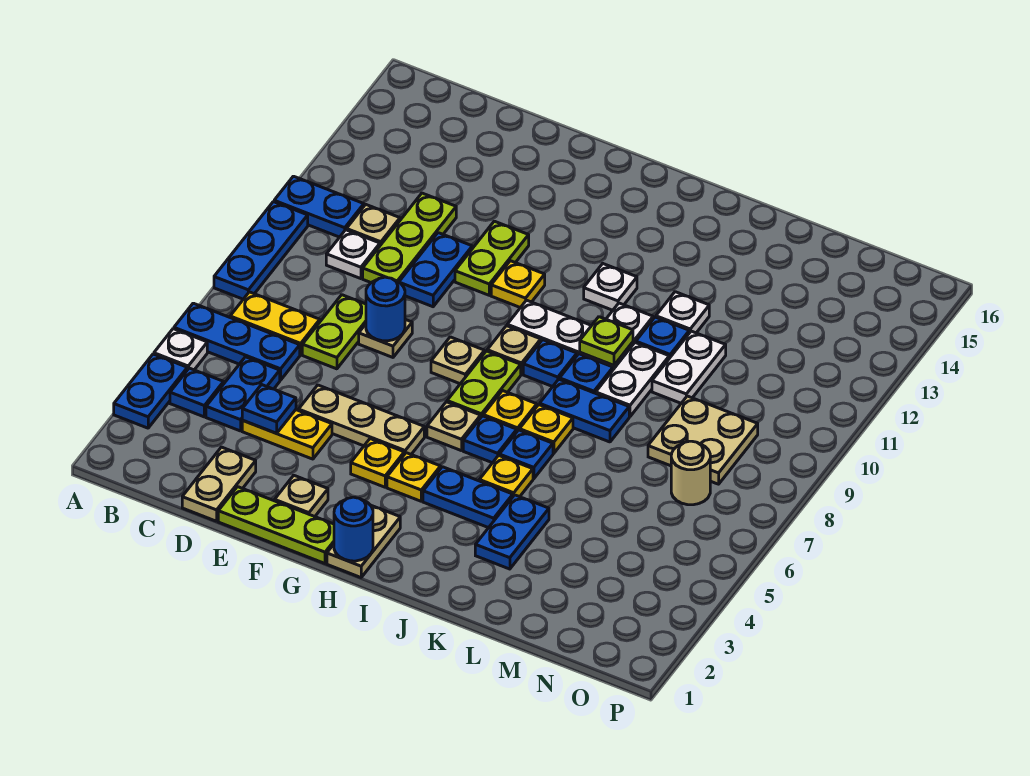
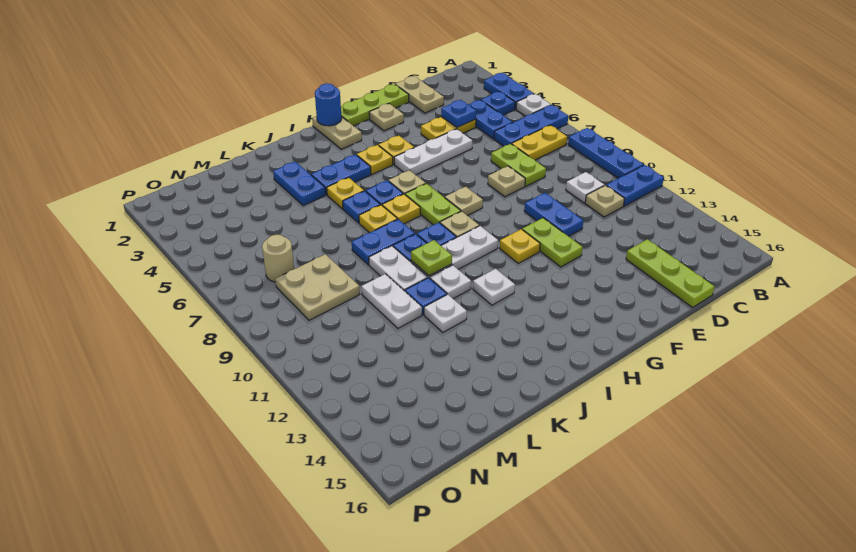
lime 1x3 plate [363,193,456,283] -> lime 1x3 plate moved to [626,239,715,307]
tan 1x3 plate [299,385,424,454] -> white 1x3 plate [394,129,472,175]
blue 1x1 round brick [366,277,405,341] -> none

